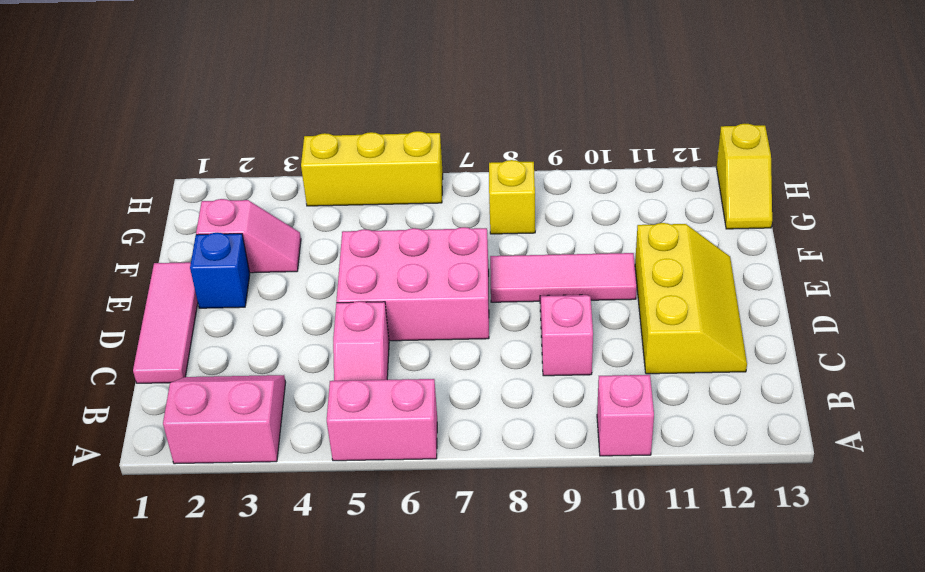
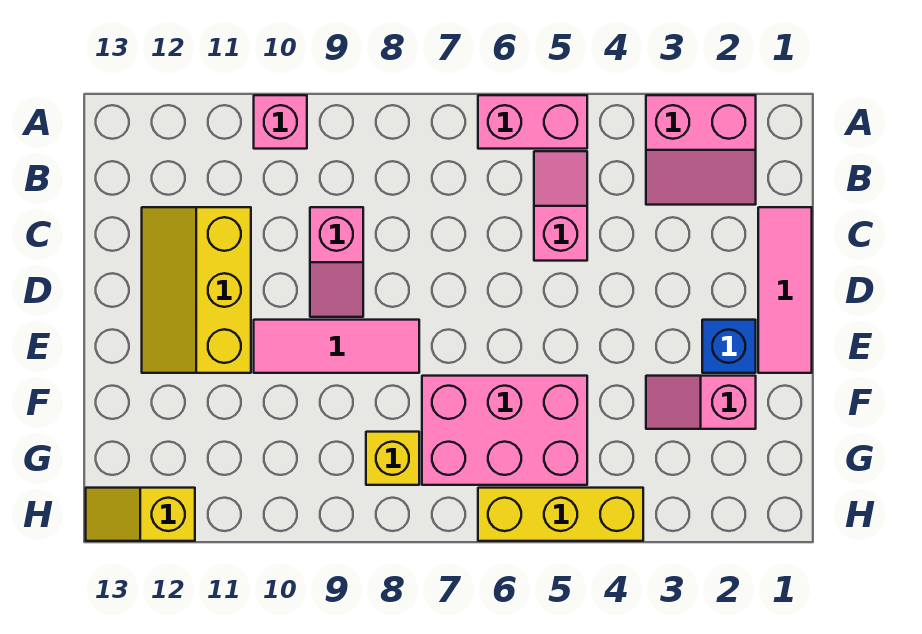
pink 2x3 brick [336,227,489,341] -> pink 2x3 brick moved to [422,376,587,485]
yellow 1x2 slope [717,124,772,229] -> yellow 1x2 slope turned to [86,488,195,541]

